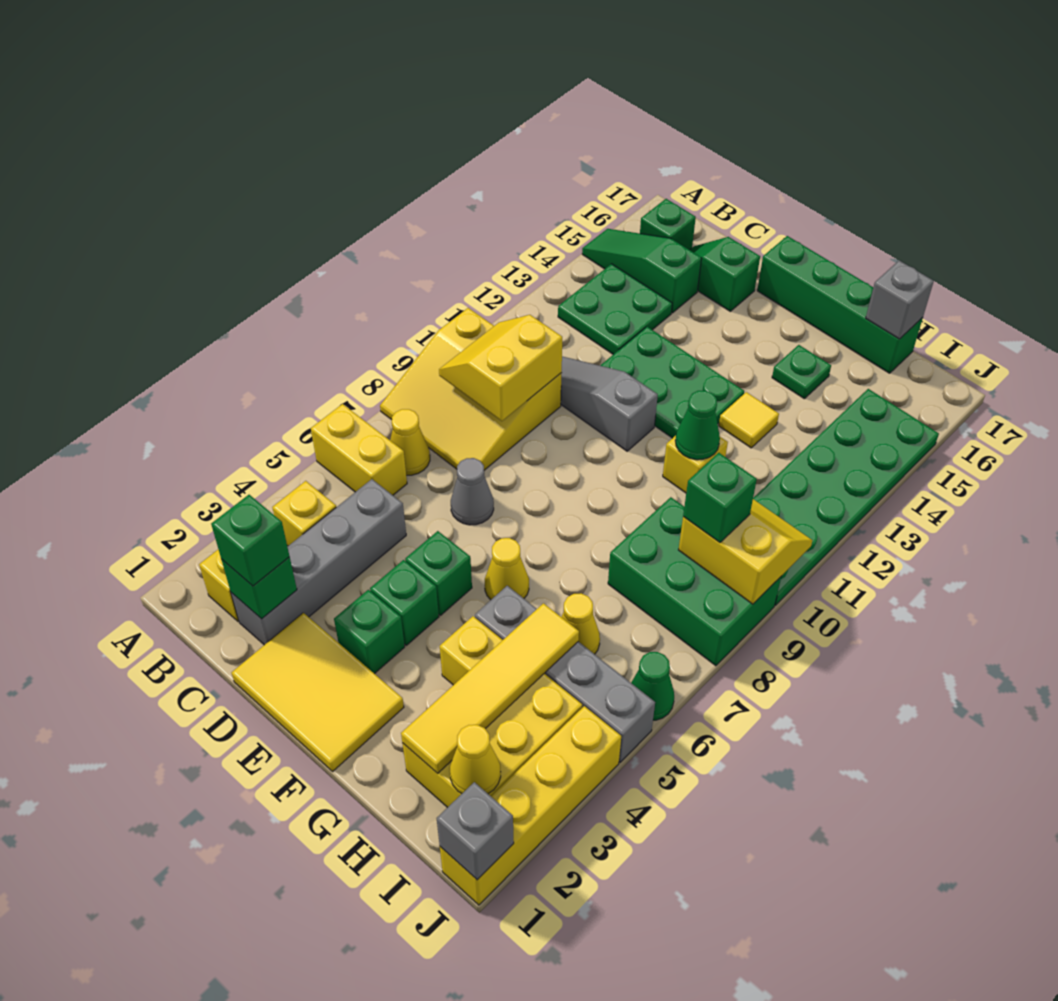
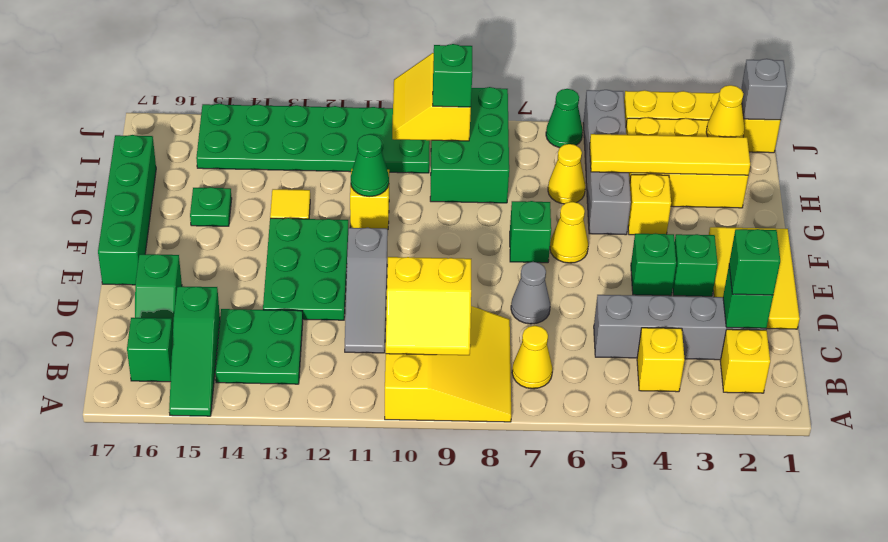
yellow 1x2 brick [311,404,407,495] -> none
green 1x1 brick [405,531,472,615] -> green 1x1 brick moved to [510,201,551,263]
grey 1x1 brick [866,261,934,339] -> none

